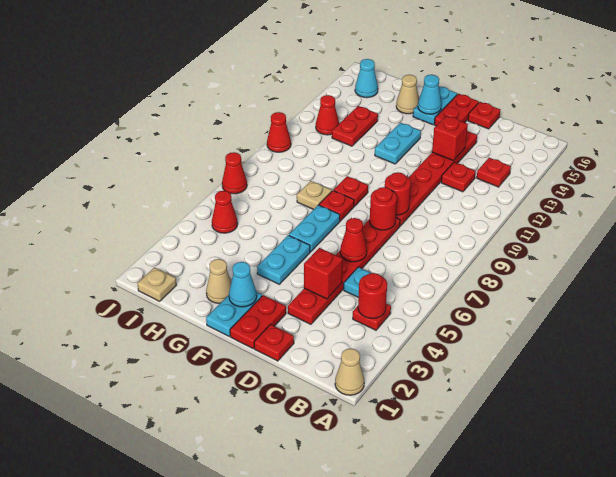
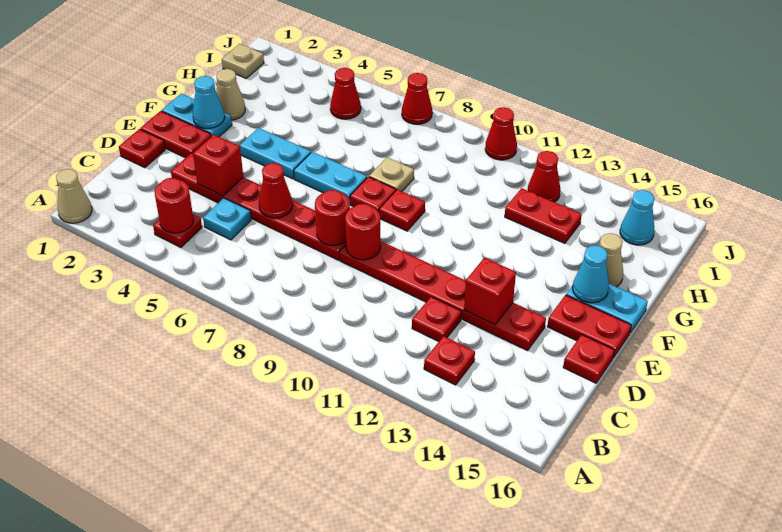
cyan 1x2 plate [375,123,421,164] -> none

